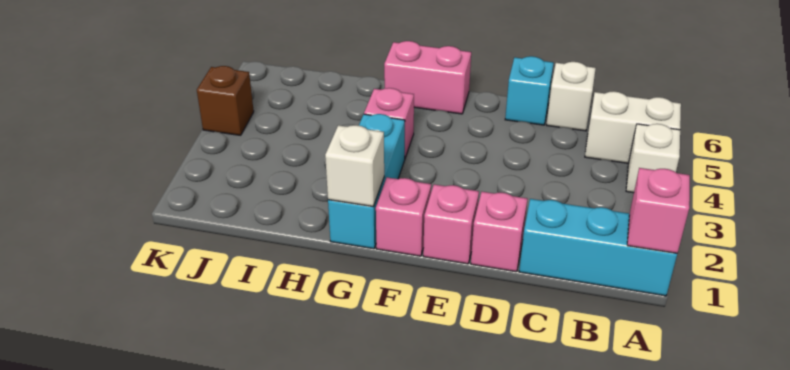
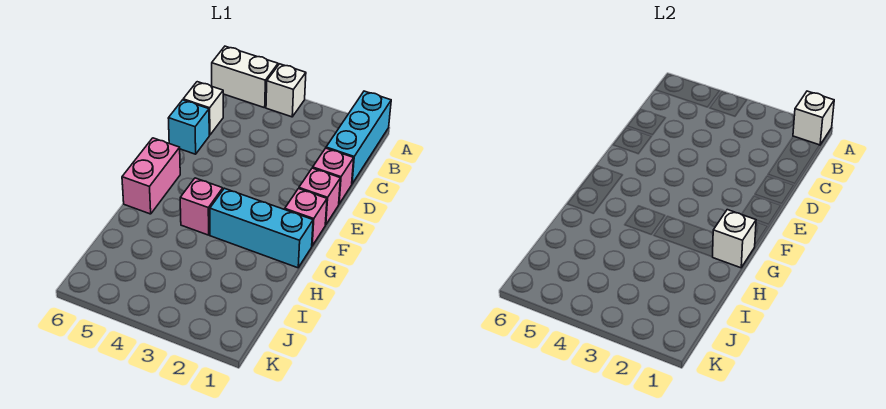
pink 1x1 brick [627,168,690,253] -> white 1x1 brick [793,91,834,145]
white 1x2 brick [585,91,681,163] -> white 1x2 brick turned to [212,46,278,108]
brown 1x1 brick [197,66,254,135] -> none

